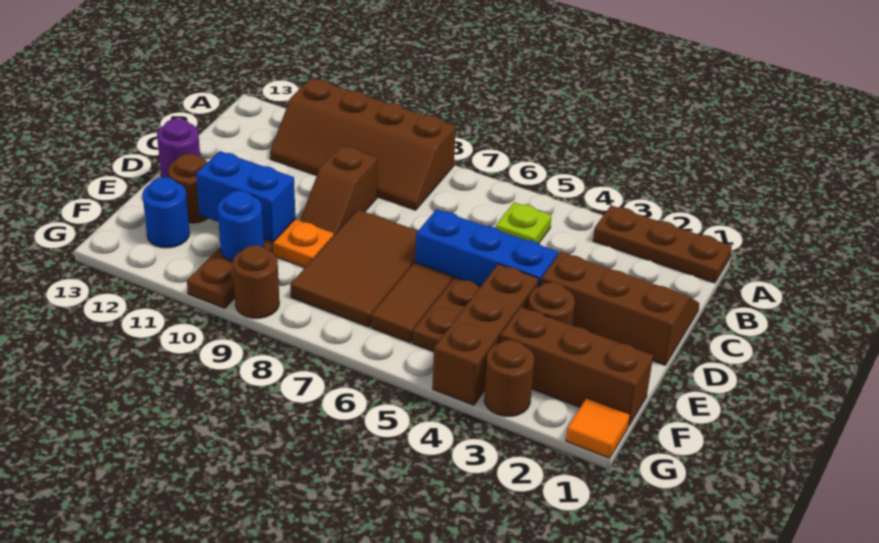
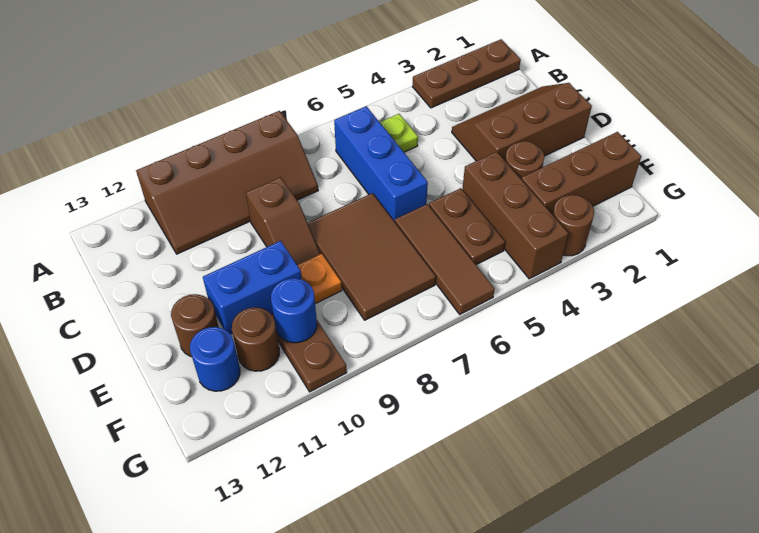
blue 1x3 brick [415,209,558,287] -> blue 1x3 brick turned to [334,106,428,222]
purple 1x1 round brick [157,119,200,178] -> none
brown 1x2 tile [371,262,453,343] -> brown 1x3 tile [395,204,495,314]
orange 1x1 tile [566,398,630,458] -> none
brown 1x1 round brick [233,245,279,318] -> brown 1x1 round brick moved to [232,307,279,371]

